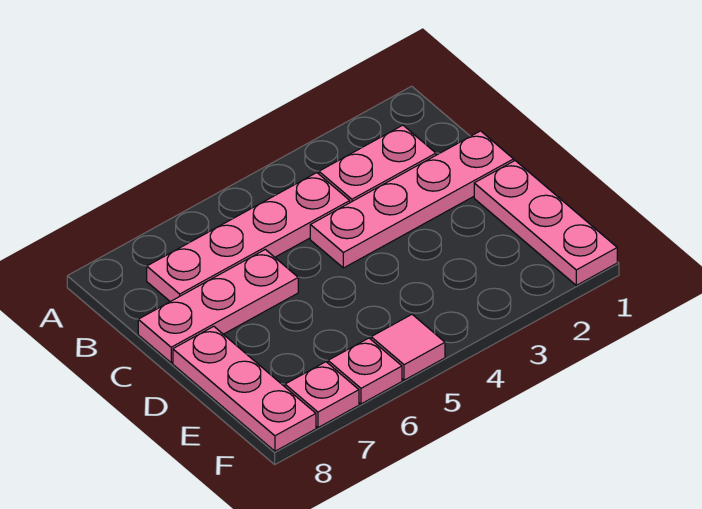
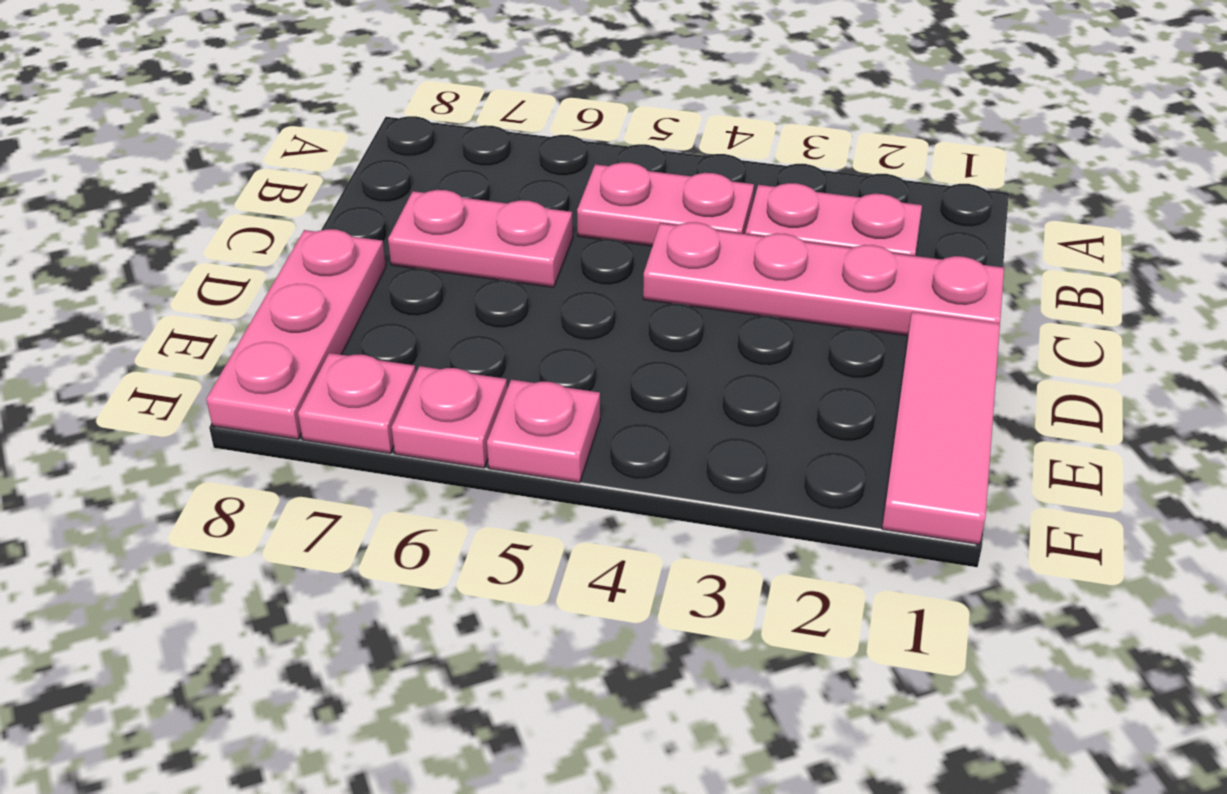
pink 1x4 plate [147,173,350,302] -> pink 1x2 plate [577,163,754,246]
pink 1x3 plate [138,249,298,363] -> pink 1x2 plate [388,190,573,287]
pink 1x3 plate [474,161,617,285] -> pink 1x3 tile [882,312,1000,544]
pink 1x1 tile [371,315,445,380] -> pink 1x1 plate [487,380,600,483]

